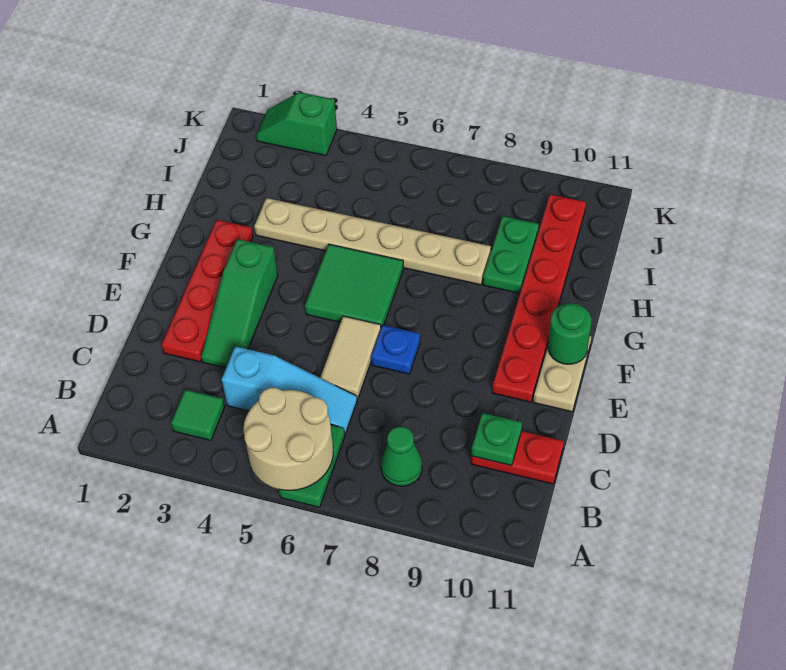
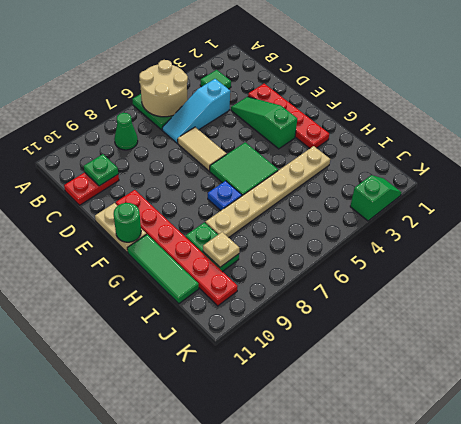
blue 1x1 plate [371,325,420,374] -> blue 1x1 plate moved to [208,181,242,211]
none -> green 1x3 tile [127,234,199,304]
none -> tan 1x1 plate [203,232,239,267]

